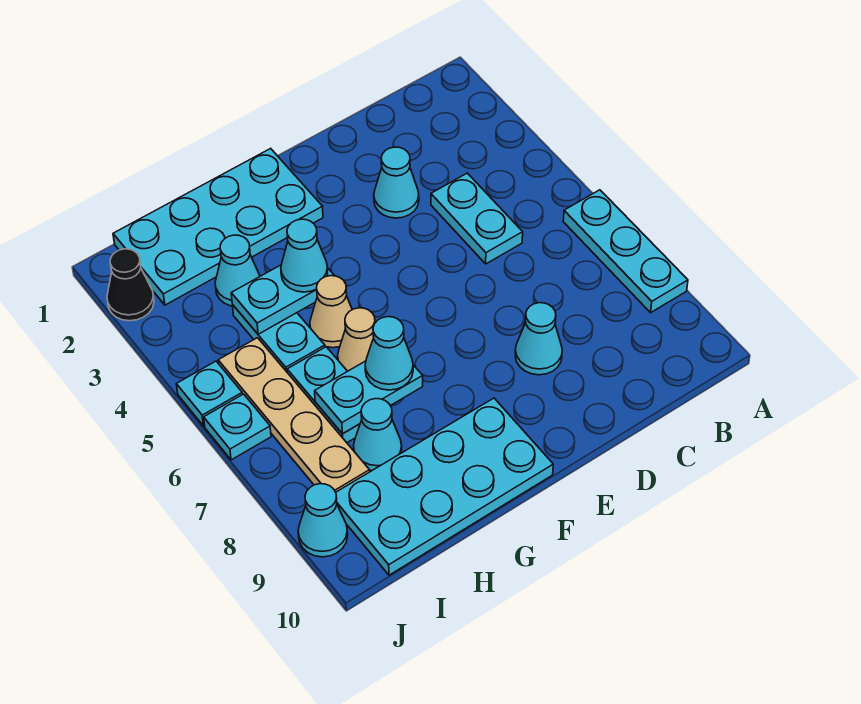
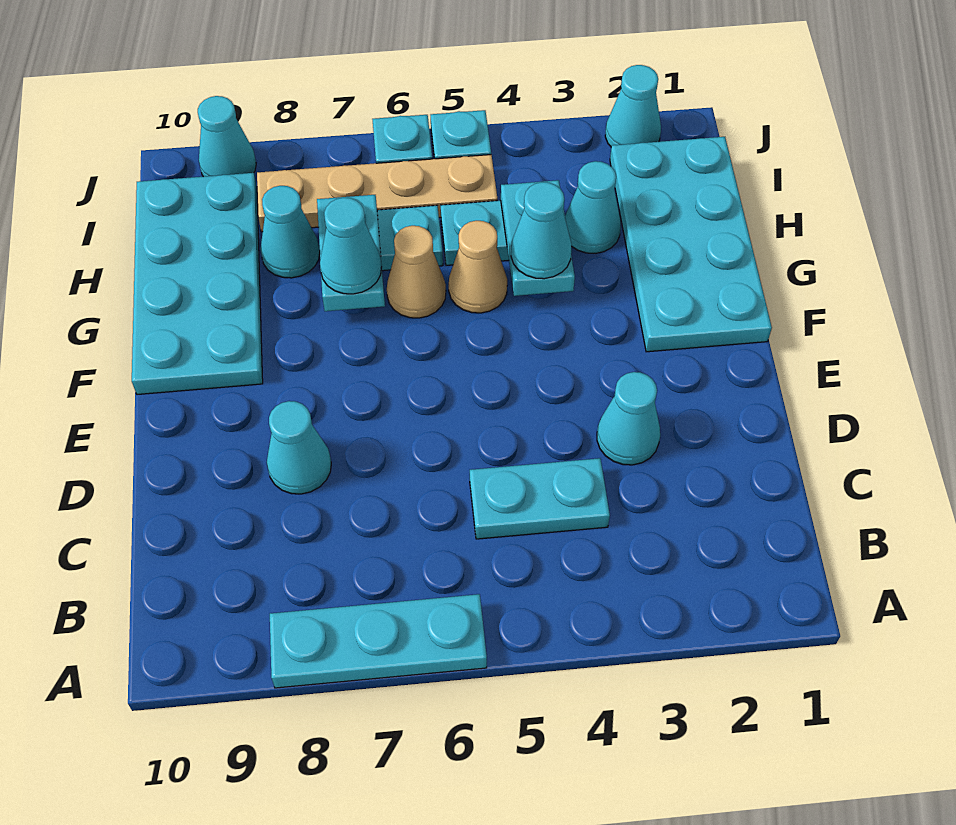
black 1x1 cone [107,249,154,321] -> cyan 1x1 cone [605,65,661,147]

